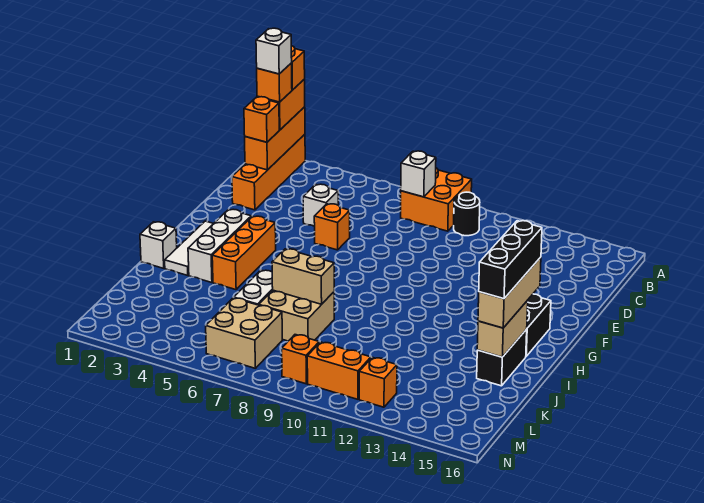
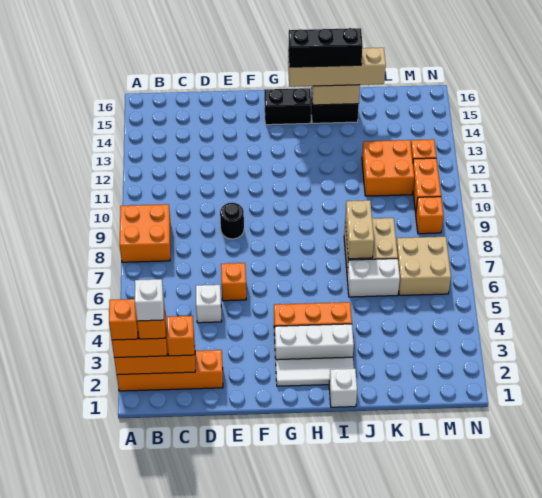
white 1x1 brick [401,151,436,197] -> none
black 1x1 round brick [454,192,480,236] -> black 1x1 round brick moved to [220,203,244,239]
tan 1x3 brick [478,257,541,328] -> tan 1x4 brick [288,48,386,87]
none -> orange 2x2 brick [362,140,414,196]

